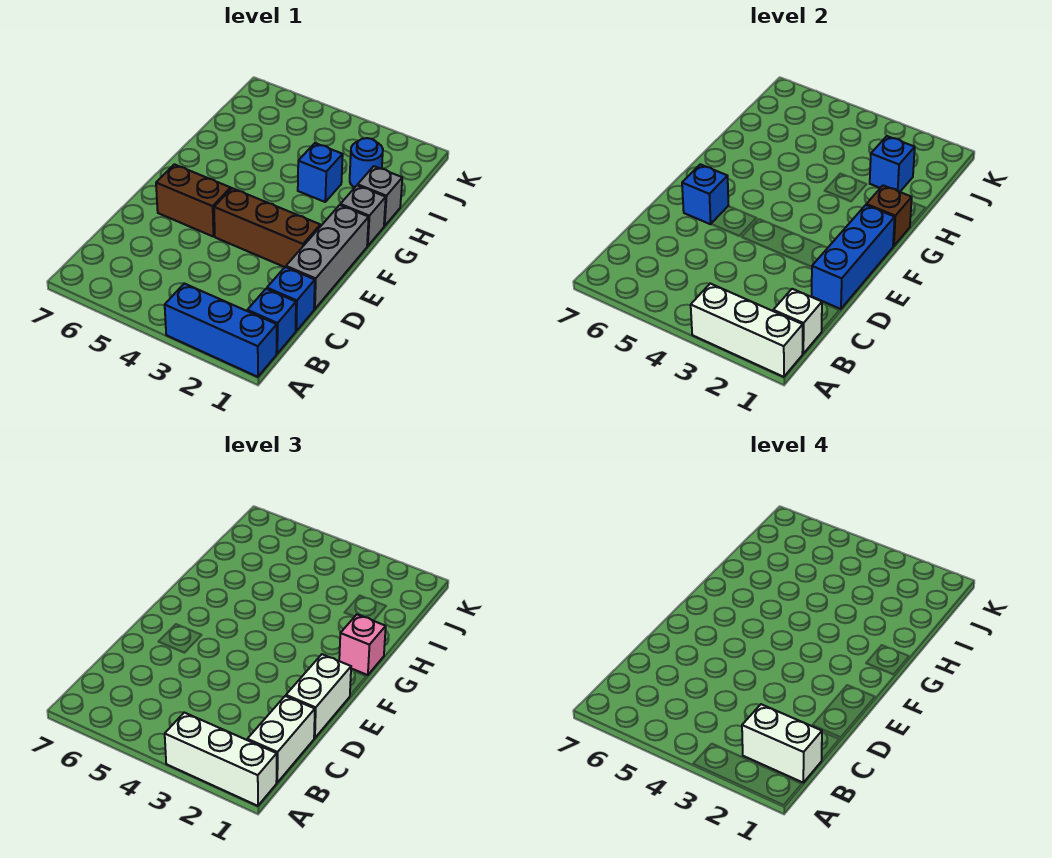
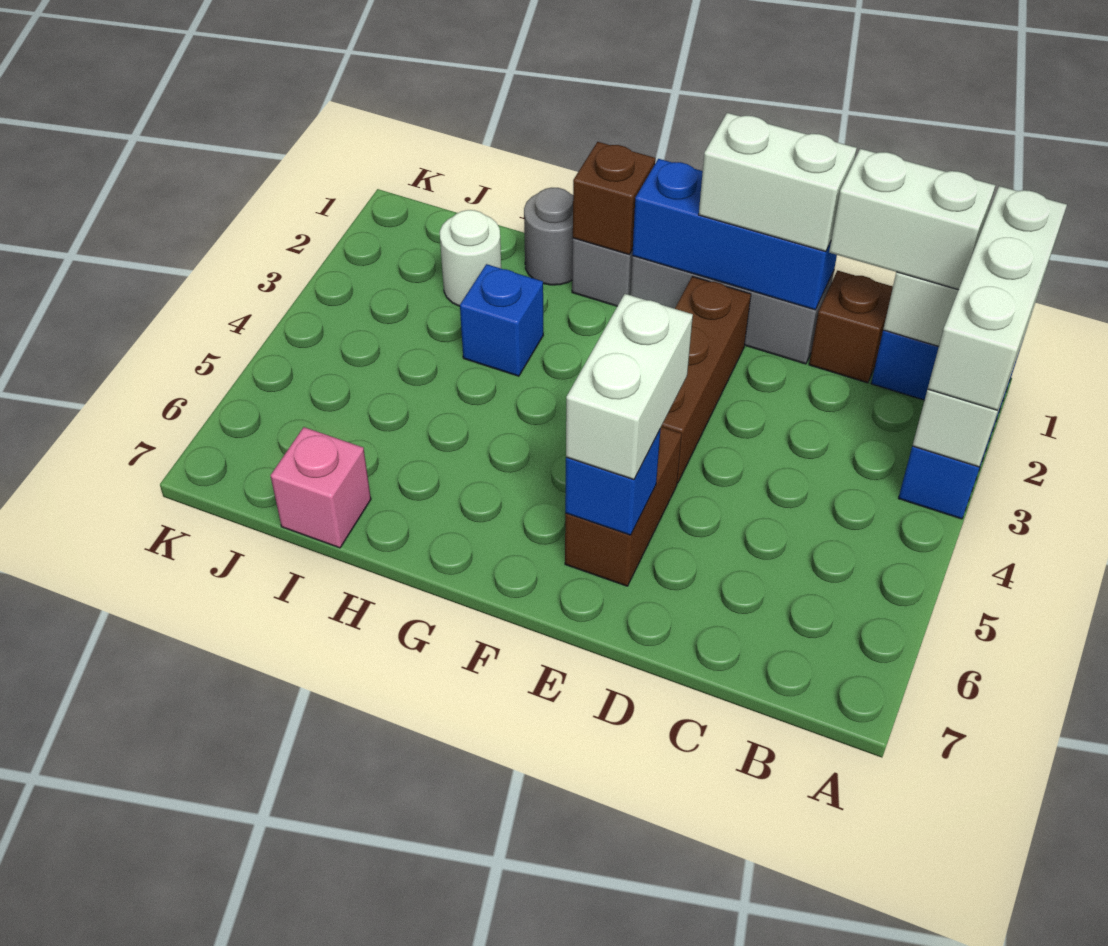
white 1x2 brick [742,704,822,782] -> white 1x2 brick moved to [566,294,693,480]
blue 1x1 brick [267,267,315,331] -> brown 1x1 brick [809,271,893,383]
pink 1x1 brick [339,614,386,675] -> pink 1x1 brick moved to [270,427,371,548]
grey 1x1 brick [358,166,402,226] -> grey 1x1 round brick [524,188,573,285]
blue 1x1 round brick [350,138,383,188] -> white 1x1 round brick [440,210,501,306]
blue 1x1 brick [870,136,915,192] -> none

